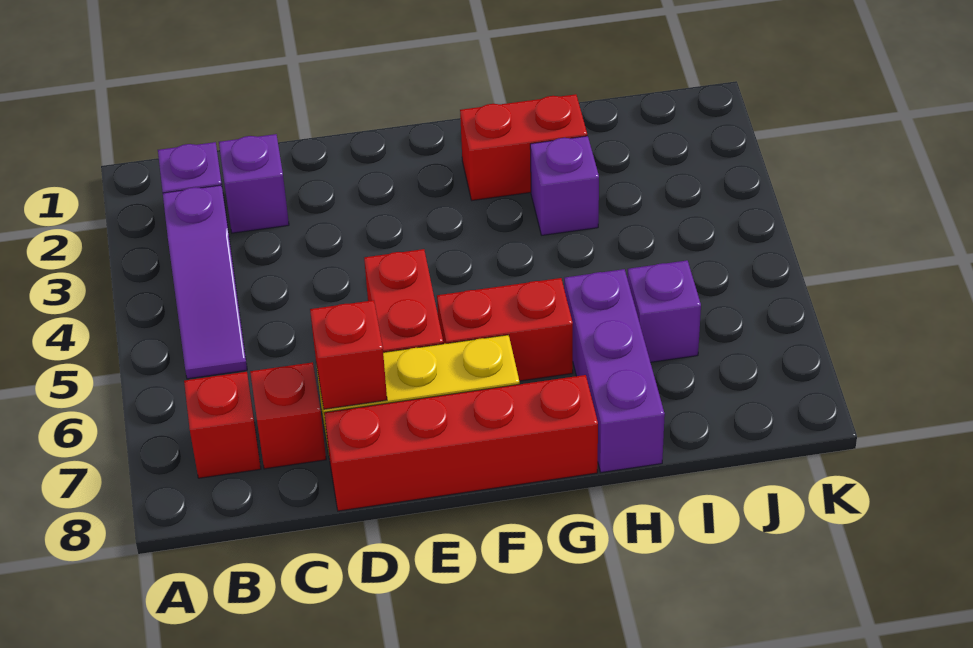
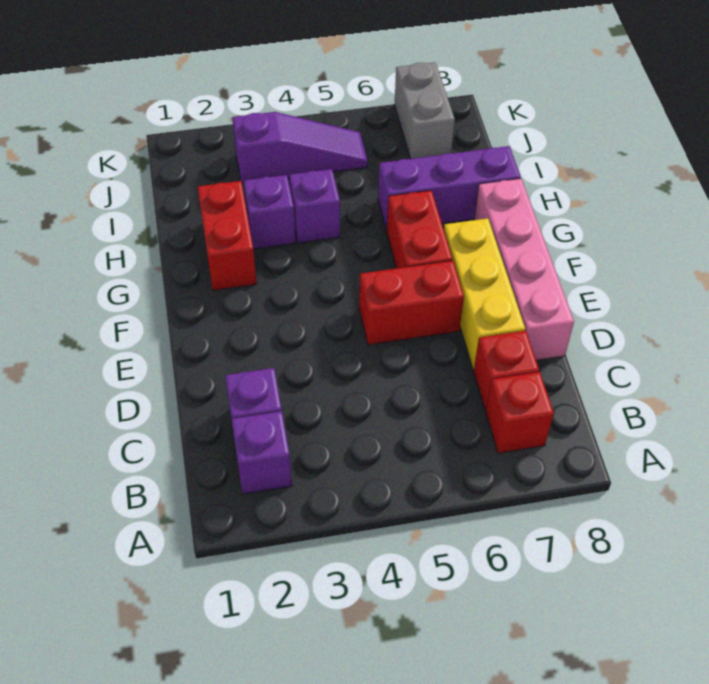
purple 1x3 slope [163,185,247,379] -> purple 1x3 slope moved to [232,112,367,184]
red 1x1 brick [310,300,387,409] -> none
red 1x4 brick [324,375,598,511] -> pink 1x4 brick [474,178,574,360]
purple 1x1 brick [627,260,701,362] -> purple 1x1 brick moved to [289,169,340,243]
none -> grey 1x2 brick [394,62,455,159]

